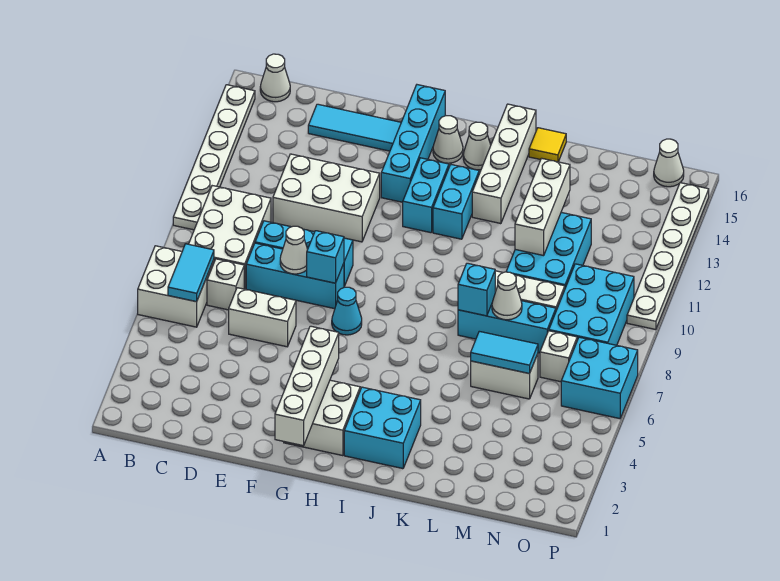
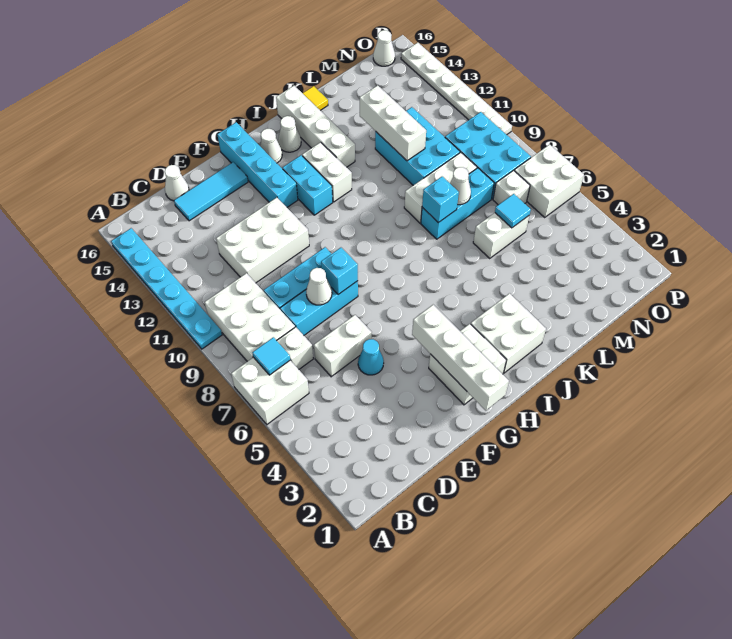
white 1x6 plate [173,85,255,230] -> cyan 1x6 plate [111,228,222,349]
cyan 1x2 tile [168,244,214,302] -> cyan 1x1 tile [252,337,290,375]
white 1x1 cone [260,54,290,102] -> white 1x1 cone moved to [165,165,189,201]
cyan 1x1 cone [332,287,362,335] -> cyan 1x1 cone moved to [358,339,384,375]
cyan 2x2 brick [344,387,421,469] -> white 2x2 brick [471,293,546,373]
cyan 1x2 brick [433,165,479,239] -> white 1x2 brick [302,142,352,202]
cyan 1x2 tile [471,331,538,374] -> cyan 1x1 tile [495,194,531,228]
cyan 2x2 brick [561,337,638,419] -> white 2x2 brick [514,144,584,217]

